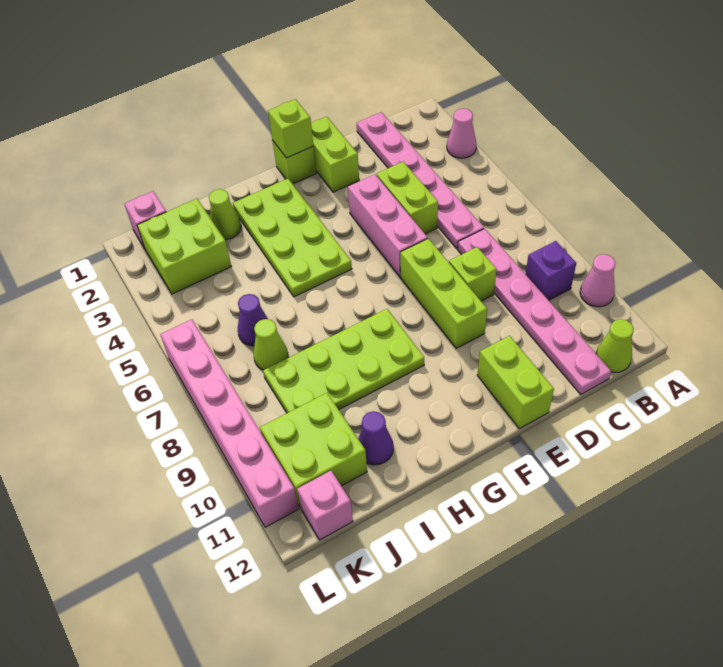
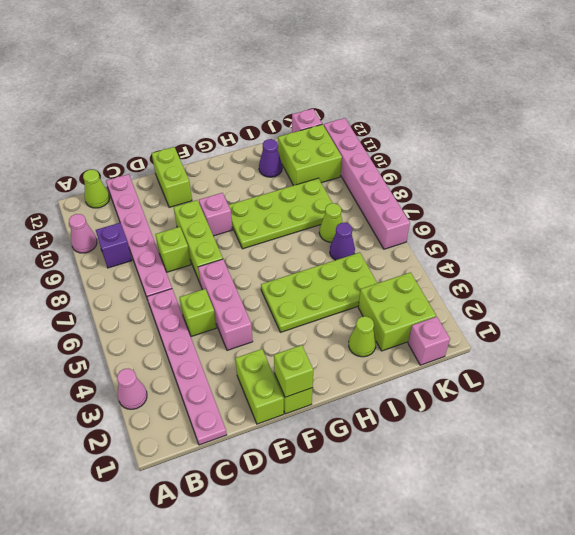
lime 1x2 brick [376,162,438,234] -> lime 1x1 brick [179,289,216,337]
none -> pink 1x1 brick [199,193,232,236]
lime 2x4 plate [233,178,352,297] -> lime 2x4 plate turned to [261,252,377,332]

